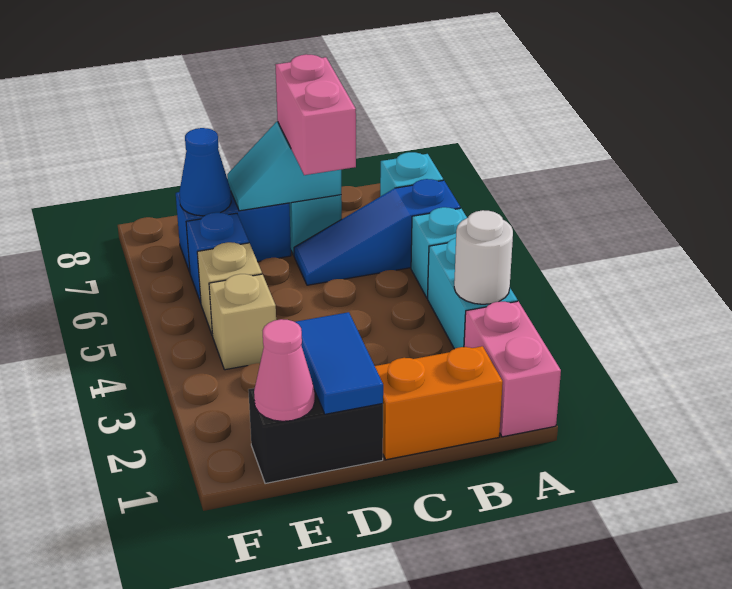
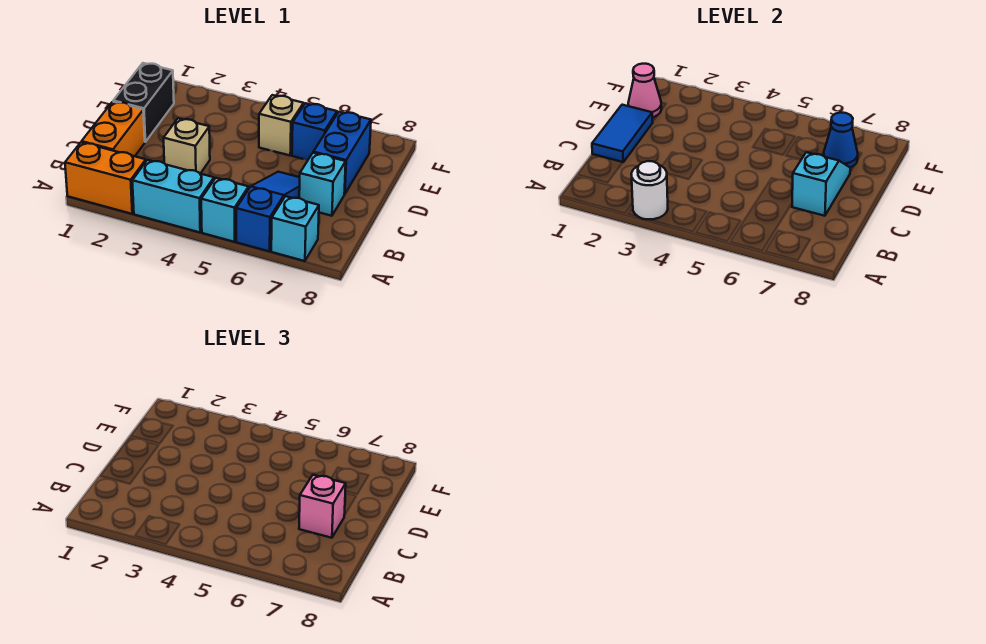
pink 1x2 brick [464,301,561,437] -> orange 1x2 brick [65,142,146,214]
pink 1x2 brick [276,54,356,175] -> pink 1x1 brick [299,475,346,538]
blue 1x2 tile [295,312,383,414] -> blue 1x2 tile turned to [592,105,652,162]
tan 1x1 brick [209,274,276,370] -> tan 1x1 brick moved to [164,118,210,174]

